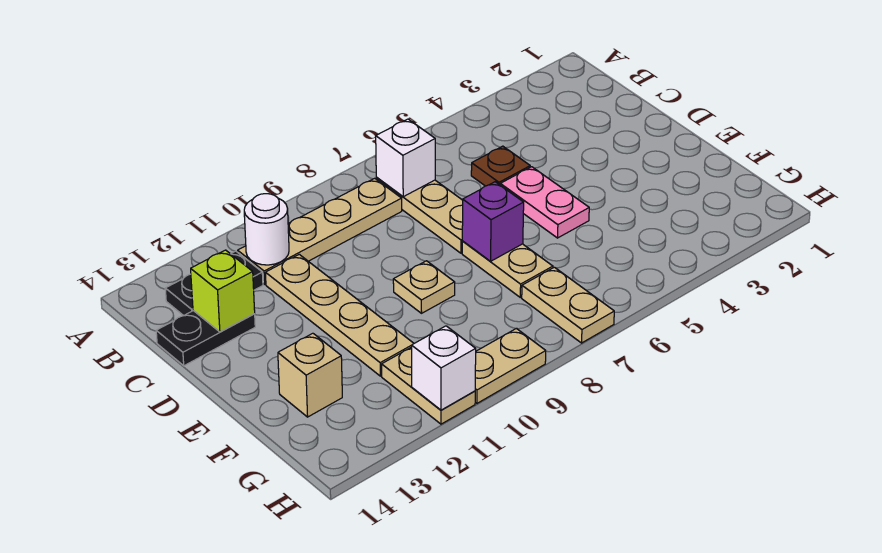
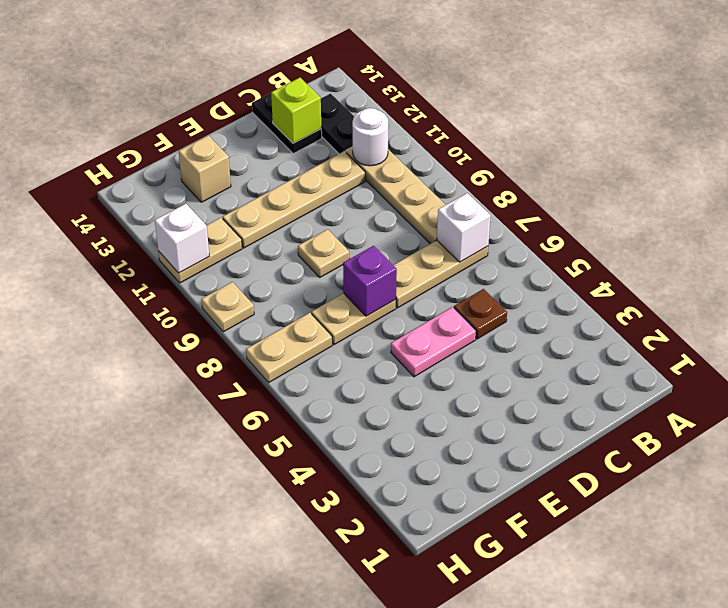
tan 1x2 plate [475,328,546,403] -> tan 1x1 plate [201,282,254,332]

